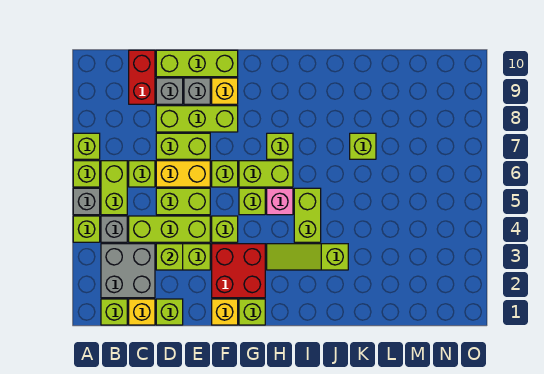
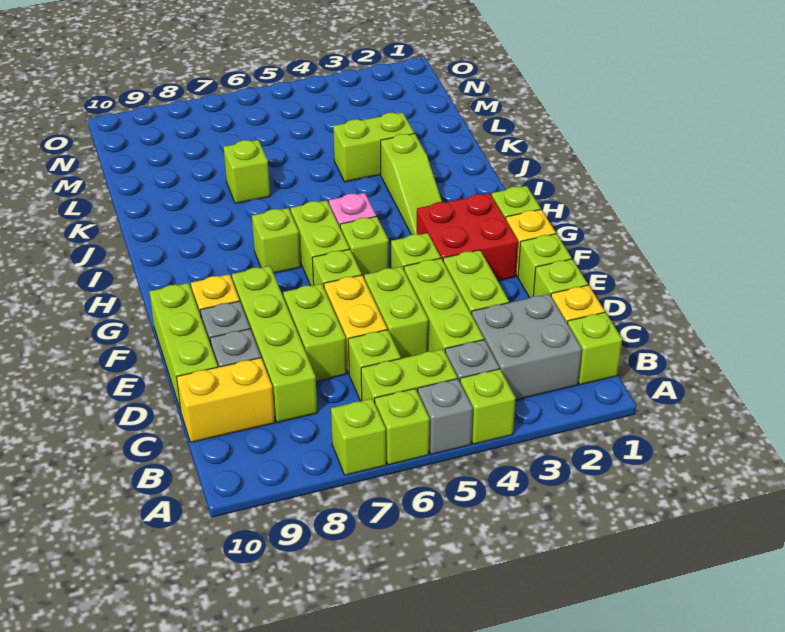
red 1x2 brick [129,50,155,104] -> yellow 1x2 brick [177,358,275,442]
lime 1x1 brick [156,244,183,270] -> lime 1x1 brick moved to [518,234,572,298]
lime 1x3 brick [156,106,238,132] -> lime 1x4 brick [232,266,317,422]
lime 1x2 brick [294,188,321,242] -> lime 1x2 brick moved to [333,113,414,182]

